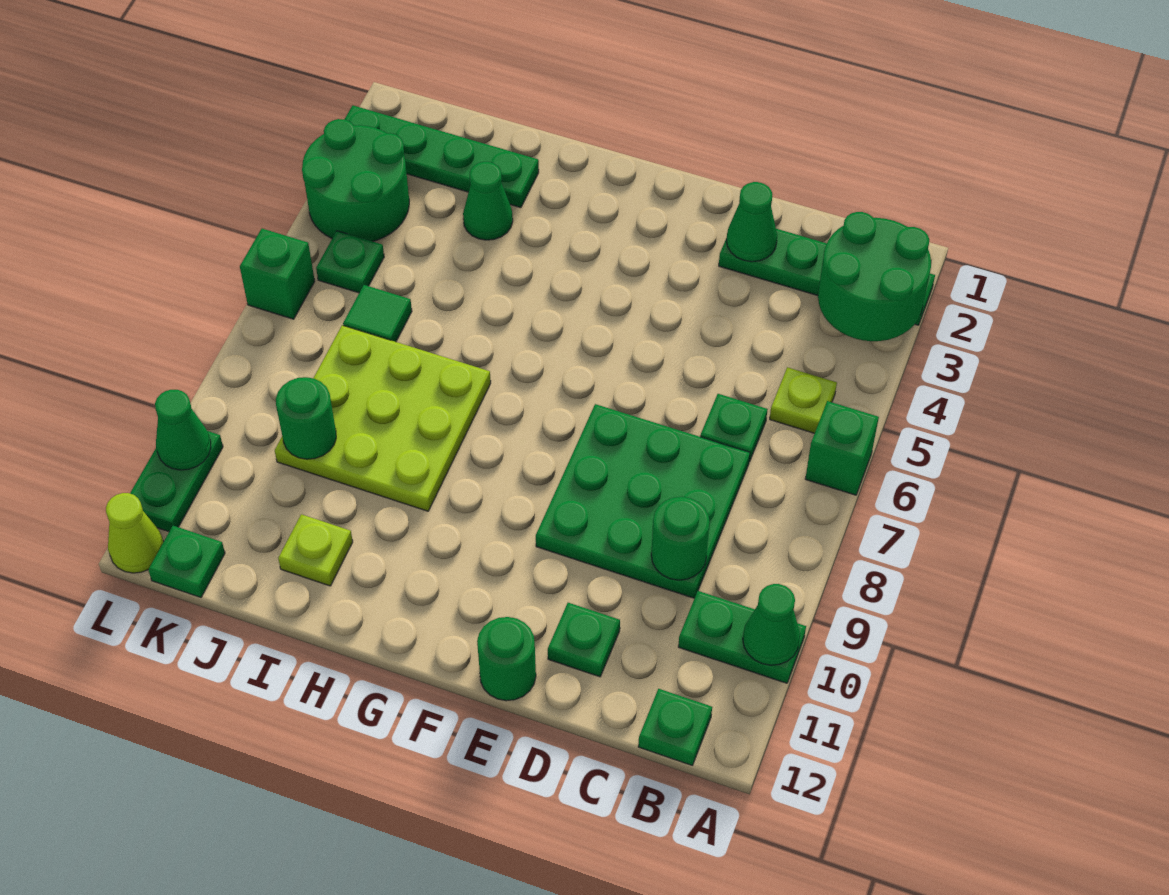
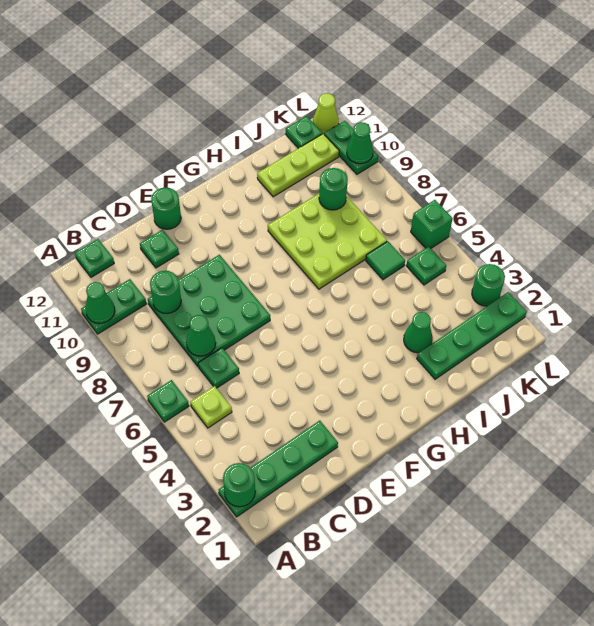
green 2x2 round brick [818,212,931,341] -> green 1x1 round brick [223,463,255,507]
green 1x1 brick [805,401,879,495] -> green 1x1 plate [147,380,189,422]
green 1x1 cone [726,182,777,262] -> green 1x1 cone moved to [186,315,216,356]
lime 1x1 plate [278,514,353,586] -> lime 1x3 plate [257,134,339,197]
green 2x2 round brick [302,119,409,241] -> green 1x1 round brick [472,264,505,306]

